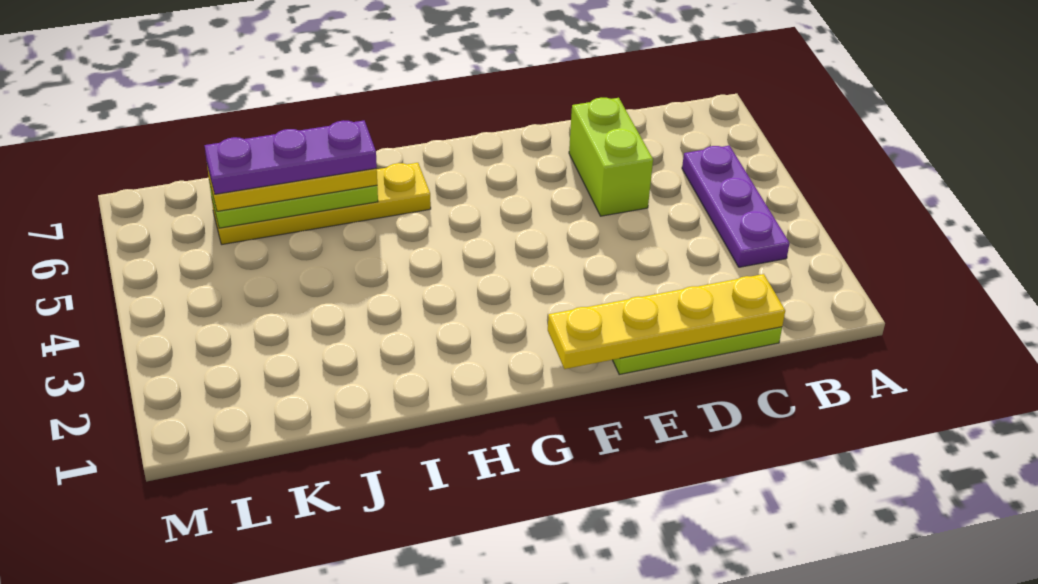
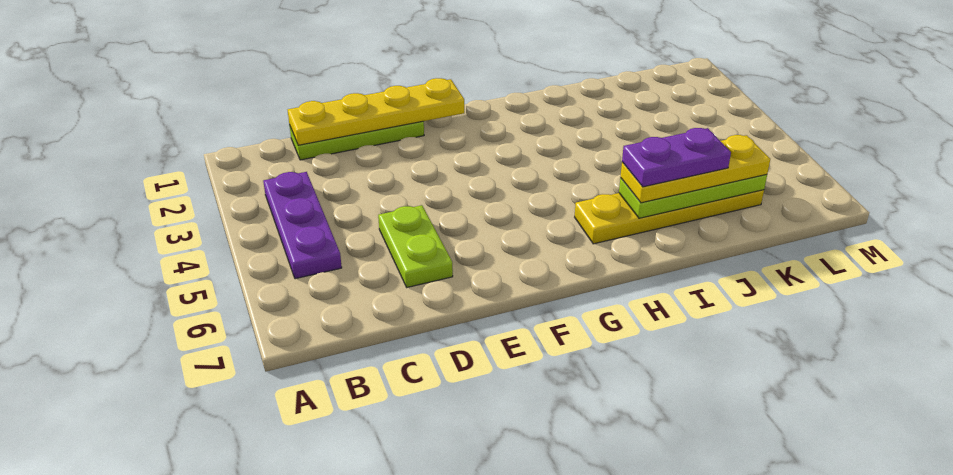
lime 1x2 brick [569,98,653,216] -> lime 1x2 plate [378,205,453,287]
purple 1x3 plate [205,120,377,194] -> purple 1x2 plate [622,128,731,187]

